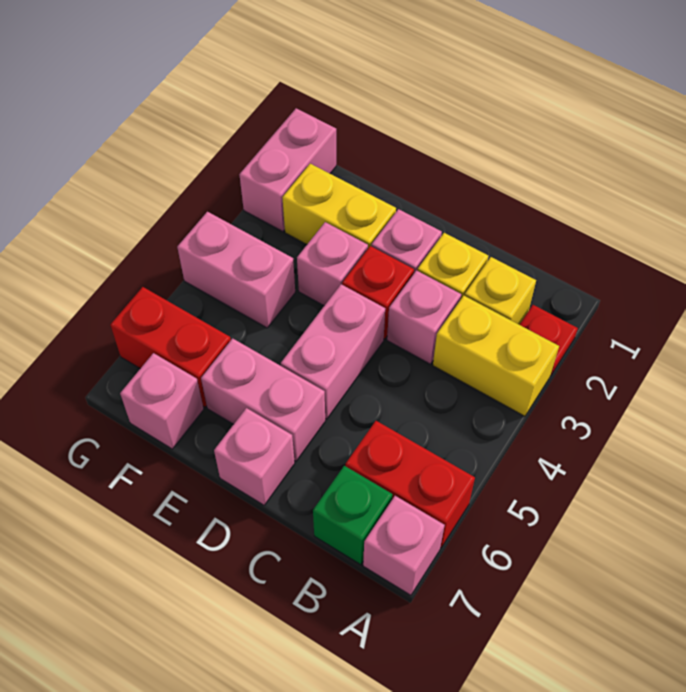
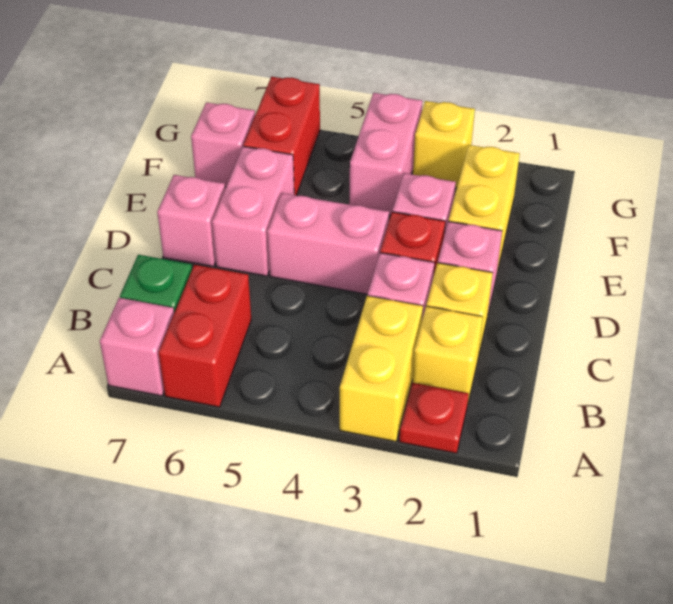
pink 1x2 brick [239,108,336,232] -> none
none -> yellow 1x1 brick [413,101,475,188]

